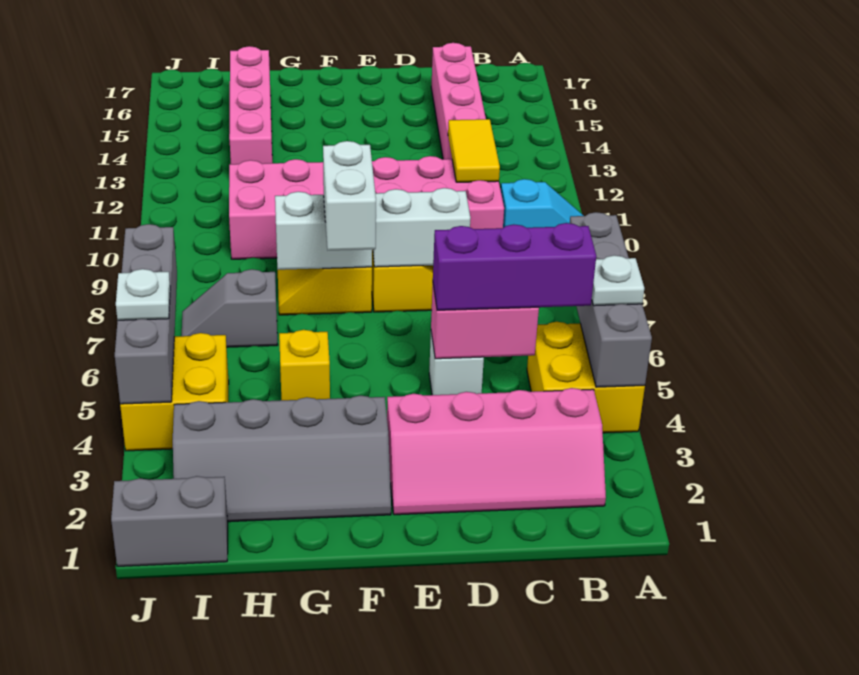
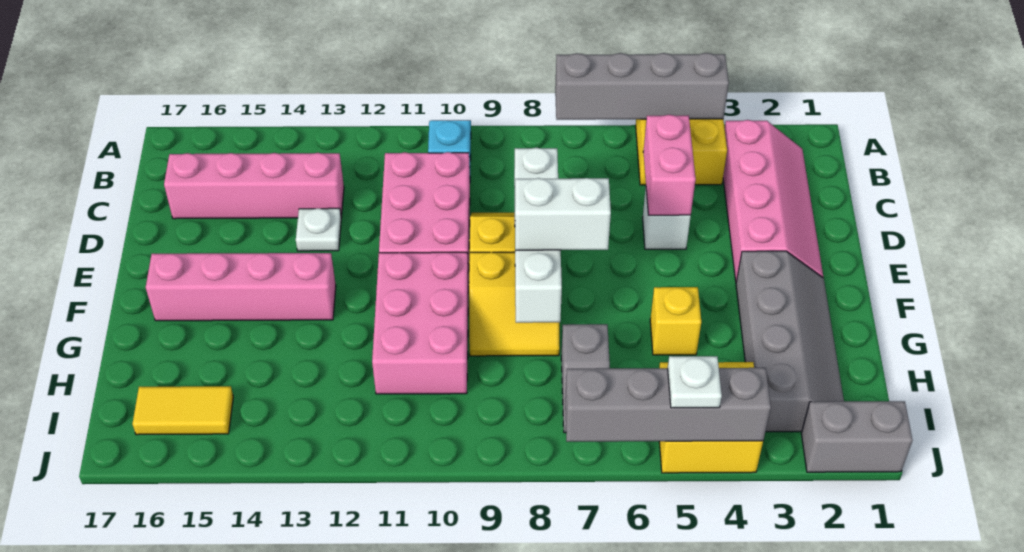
white 1x1 plate [592,255,644,306] -> white 1x1 plate moved to [296,208,341,251]
purple 1x3 brick [433,223,596,310] -> none
yellow 1x2 tile [448,119,500,182] -> yellow 1x2 tile moved to [132,386,233,435]
pink 1x4 brick [229,46,272,164] -> pink 1x4 brick moved to [146,253,336,321]
grey 1x2 brick [111,476,228,566] -> grey 1x2 brick turned to [801,401,913,472]

